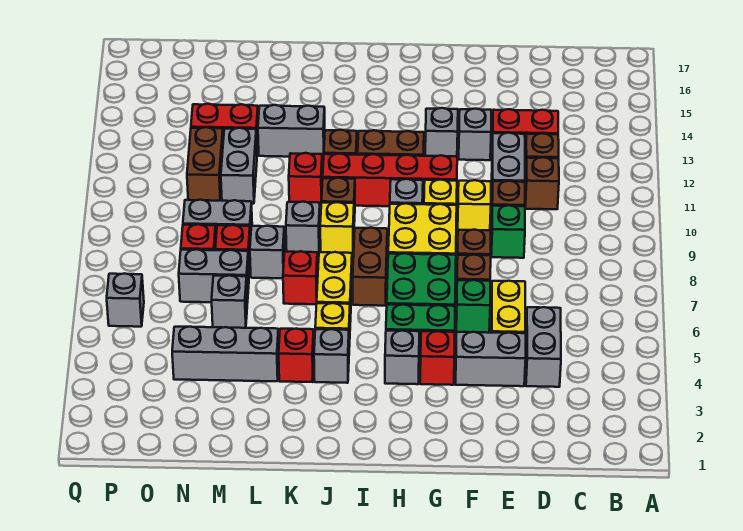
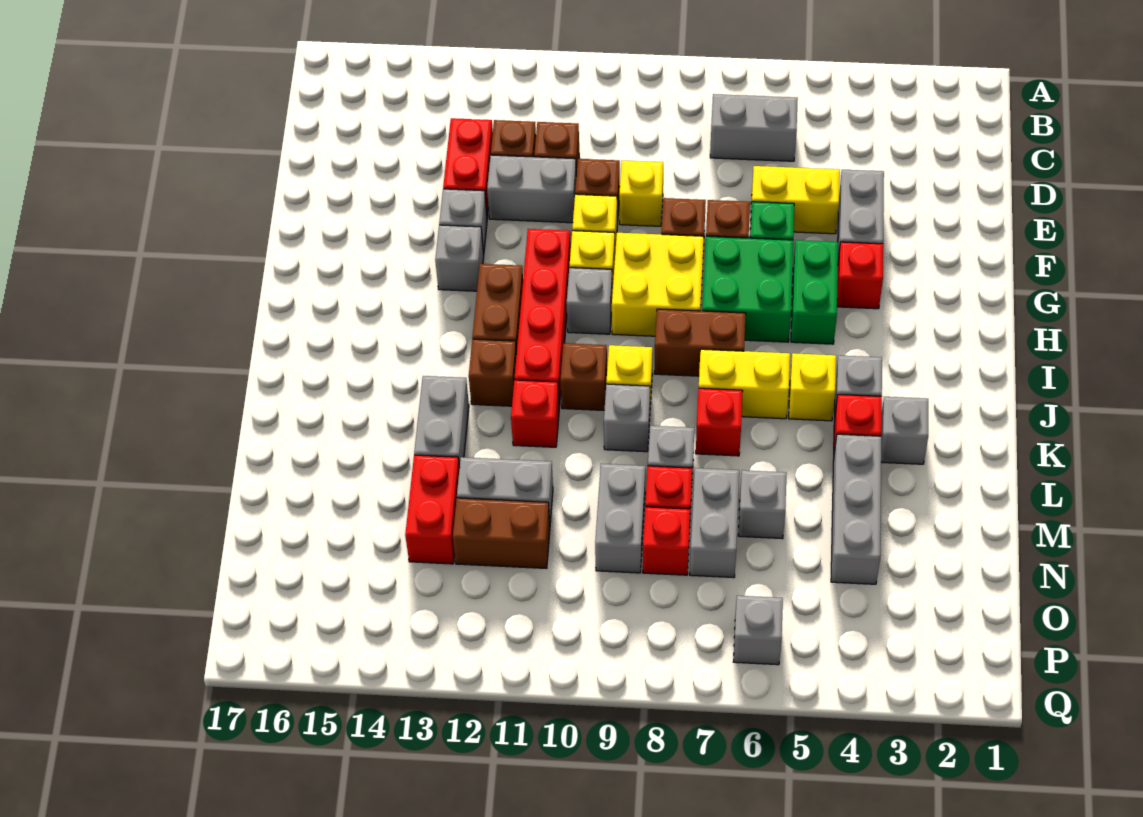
grey 1x2 brick [526,307,561,387] -> grey 1x2 brick moved to [710,94,798,161]
green 1x1 brick [491,205,525,258] -> yellow 1x1 brick [619,161,663,226]
grey 1x1 brick [385,331,419,384] -> grey 1x1 brick moved to [881,397,928,464]

